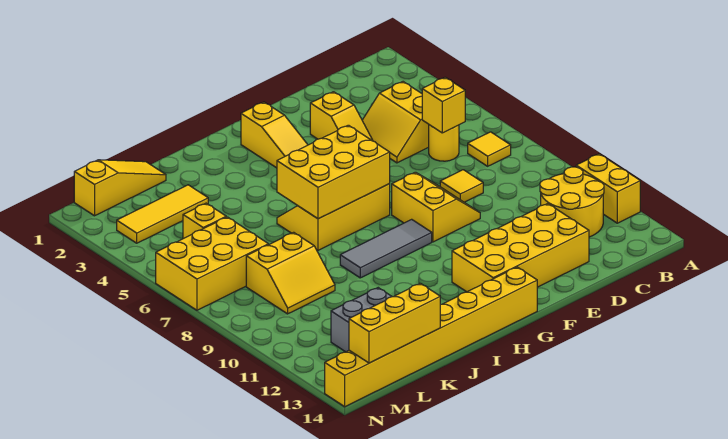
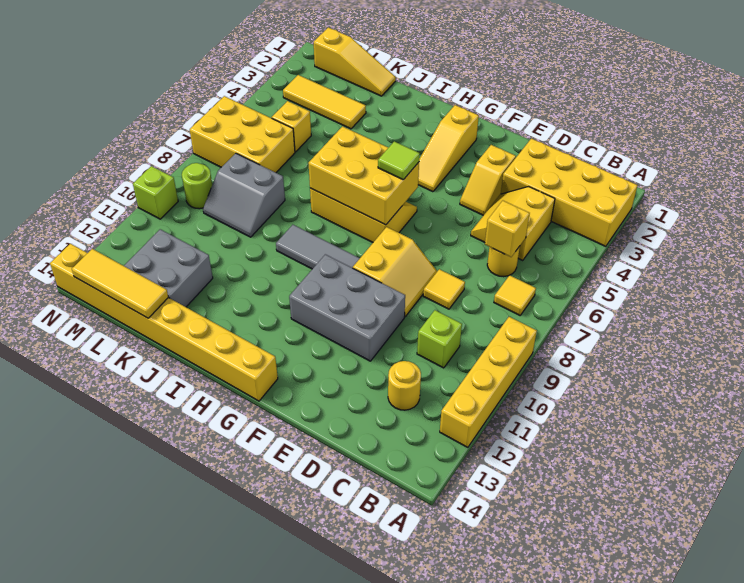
yellow 1x2 brick [576,154,640,223] -> yellow 1x4 brick [440,317,537,447]
yellow 2x2 round brick [540,167,604,237] -> yellow 1x1 round brick [388,361,421,410]
none -> lime 1x1 brick [417,310,462,368]
yellow 2x4 brick [452,204,589,292] -> yellow 2x4 brick moved to [501,138,638,246]
none -> grey 2x3 brick [289,254,405,361]
none -> lime 1x1 tile [378,141,420,180]
yellow 2x2 slope [246,232,335,314] -> grey 2x2 slope [203,153,285,237]
yellow 1x3 brick [349,283,440,363] -> yellow 1x3 tile [72,249,168,318]
none -> lime 1x1 round brick [182,163,212,209]
none -> lime 1x1 brick [133,166,178,219]

